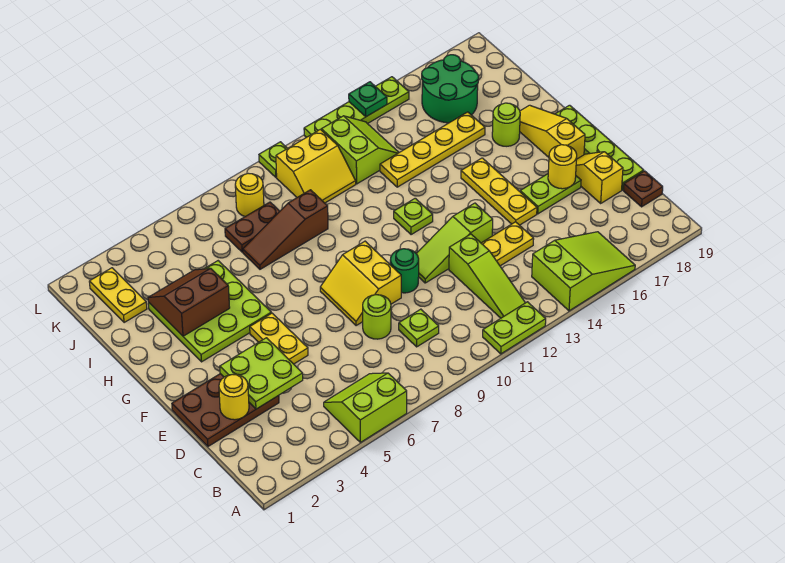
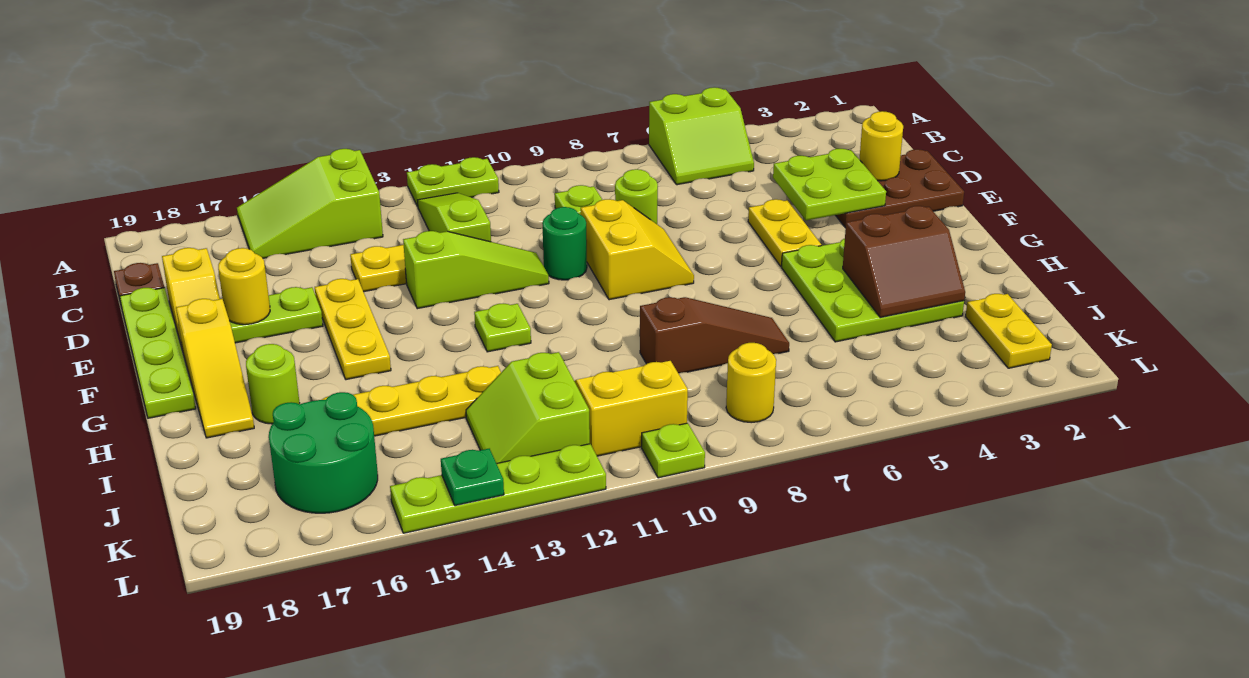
brown 1x2 plate [225,202,280,252] -> none

